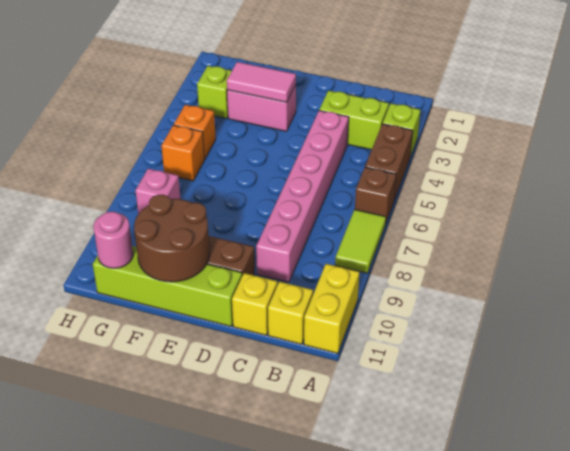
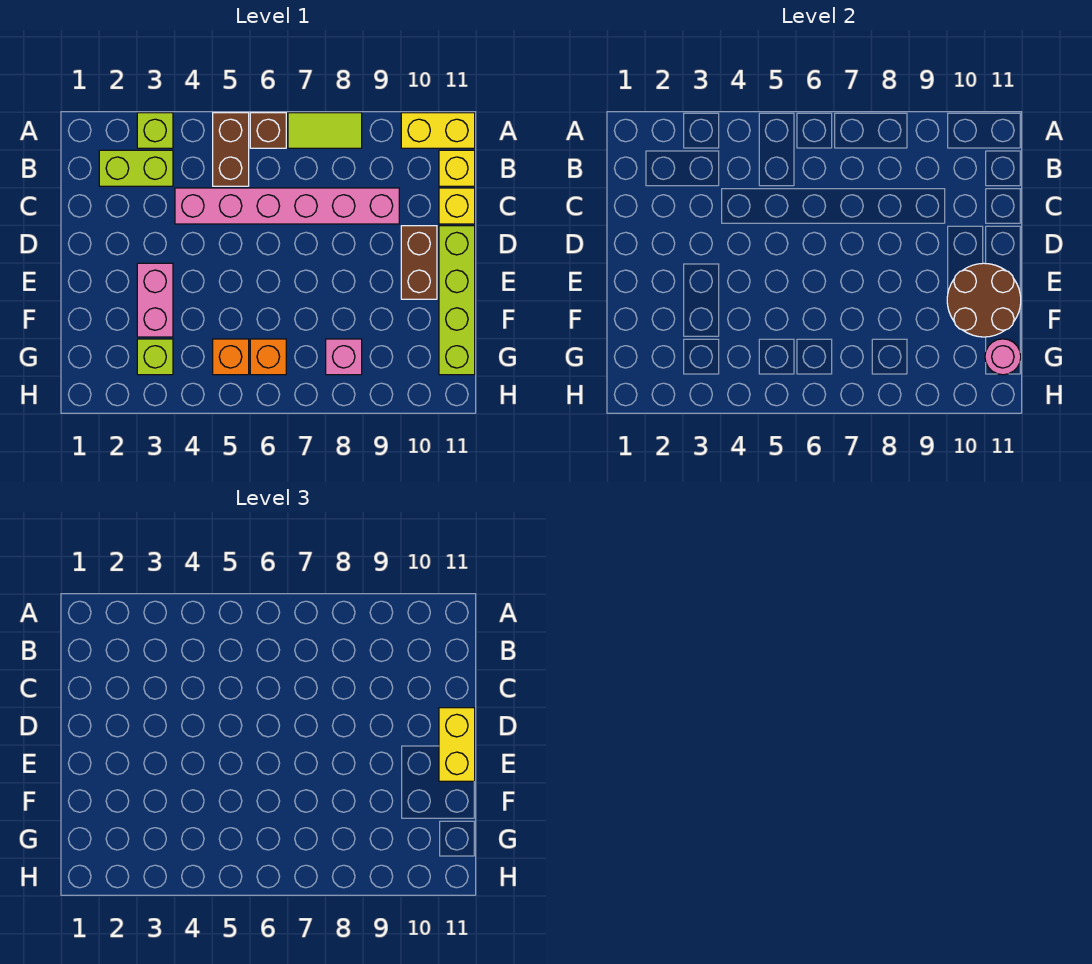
brown 1x2 brick [365,124,413,201] -> brown 1x2 brick turned to [213,113,249,186]
lime 1x2 brick [319,91,389,150] -> lime 1x2 brick turned to [99,150,173,186]
none -> yellow 1x2 brick [439,708,475,781]
pink 1x2 tile [227,62,296,102] -> none

